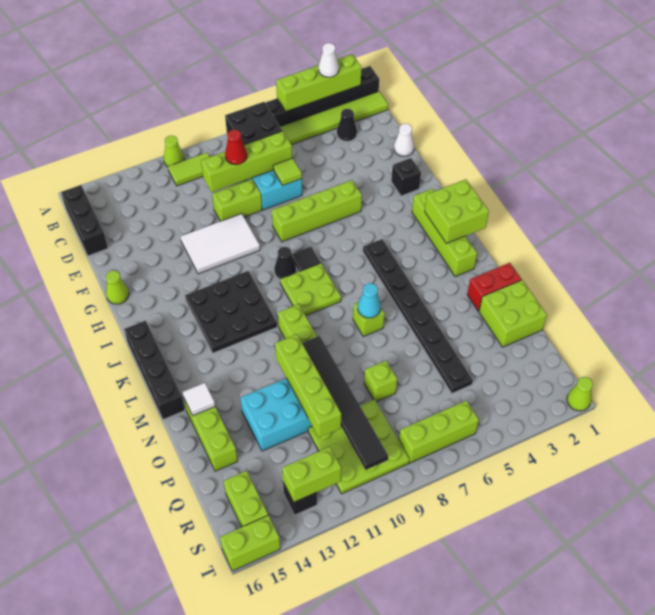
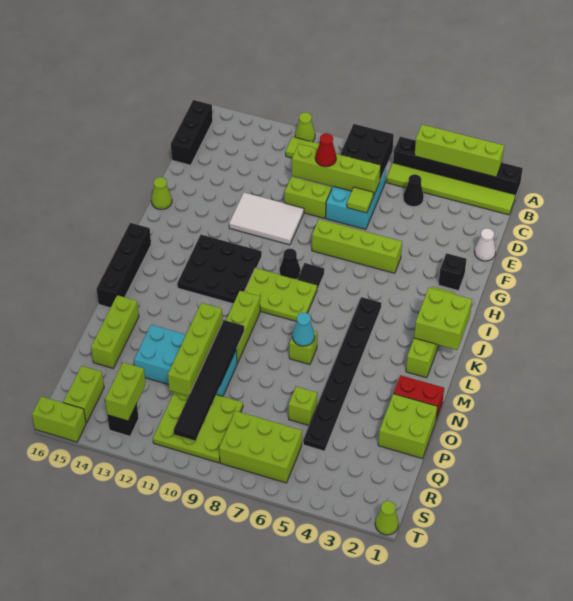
white 1x1 cone [319,43,339,77] -> none
black 1x1 cone [337,109,357,141] -> black 1x1 cone moved to [403,174,424,207]
lime 2x2 plate [280,263,341,316] -> lime 2x3 plate [244,268,317,322]
white 1x1 tile [183,383,215,416] -> none
lime 1x1 brick [364,361,397,402] -> lime 1x1 brick moved to [289,387,317,425]
lime 1x3 brick [399,401,479,463] -> lime 2x3 brick [219,411,302,483]
lime 1x2 brick [282,447,341,502] -> lime 1x2 brick turned to [105,363,146,421]

